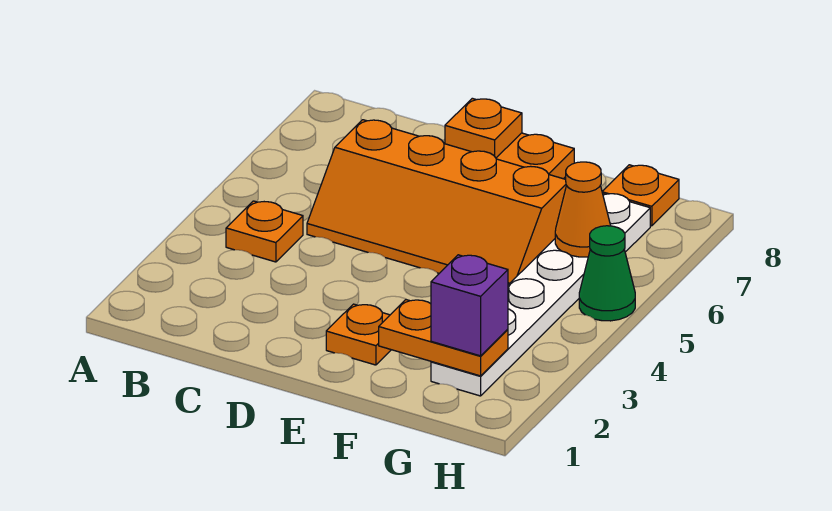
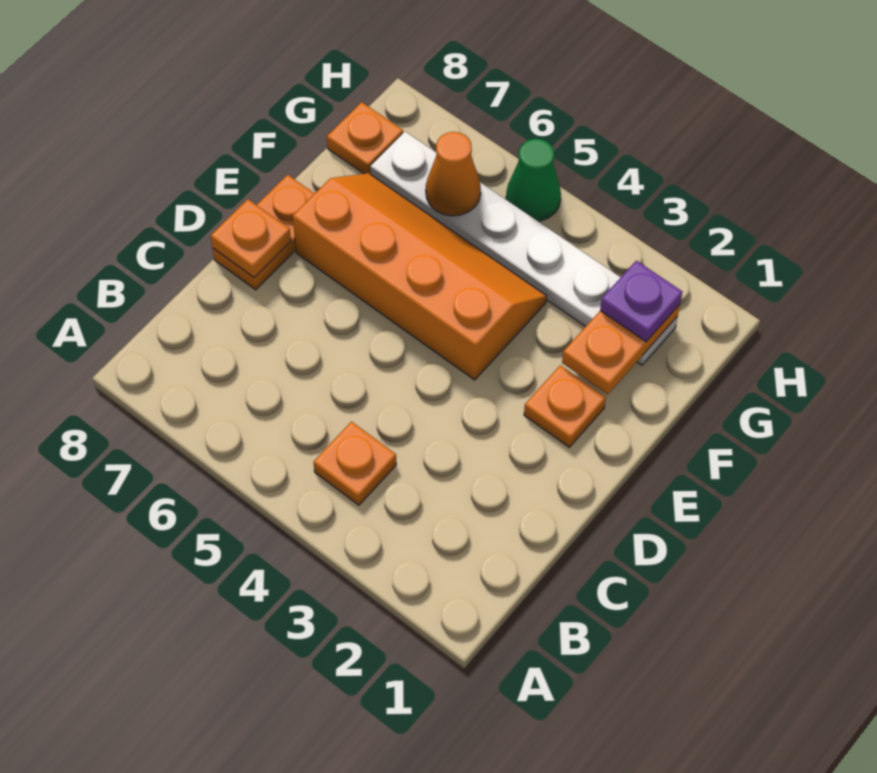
orange 2x4 slope [307,120,566,285] -> orange 2x4 slope turned to [293,173,547,380]
purple 1x1 brick [431,255,508,356] -> purple 1x1 plate [600,261,682,342]

